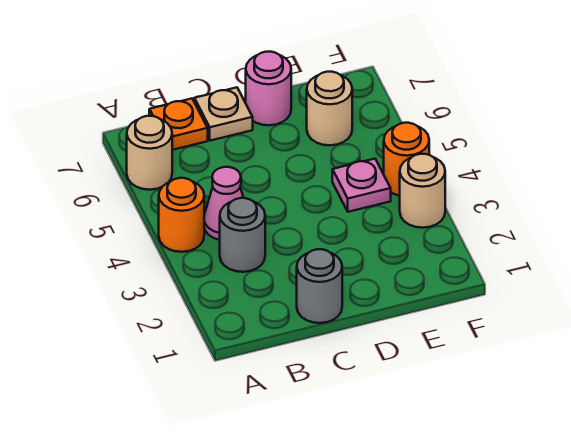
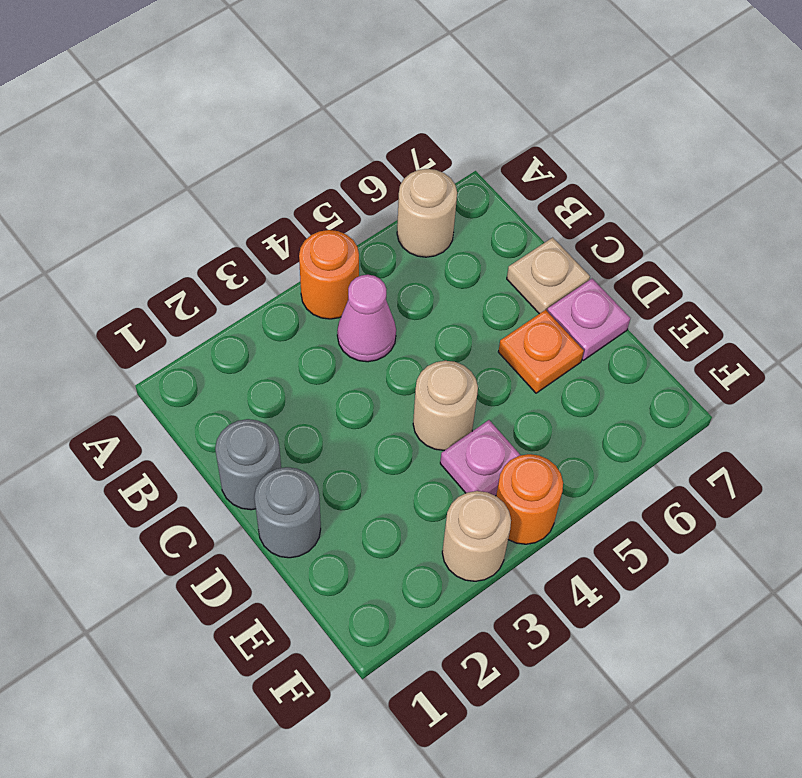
grey 1x1 round brick [220,198,265,272] -> grey 1x1 round brick moved to [254,467,321,558]
orange 1x1 plate [149,99,208,150] -> orange 1x1 plate moved to [498,310,584,393]
pink 1x1 round brick [246,52,291,125] -> pink 1x1 plate [547,279,630,360]
tan 1x1 round brick [307,72,352,145] -> tan 1x1 round brick moved to [413,361,478,451]

